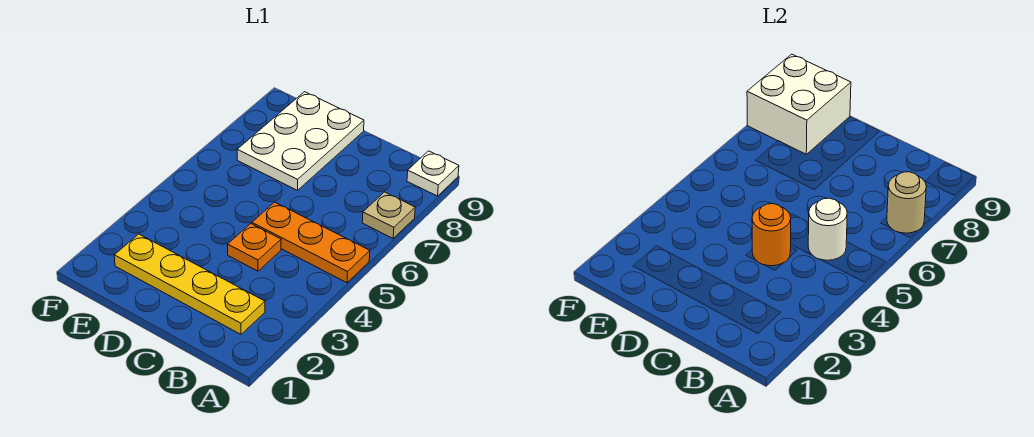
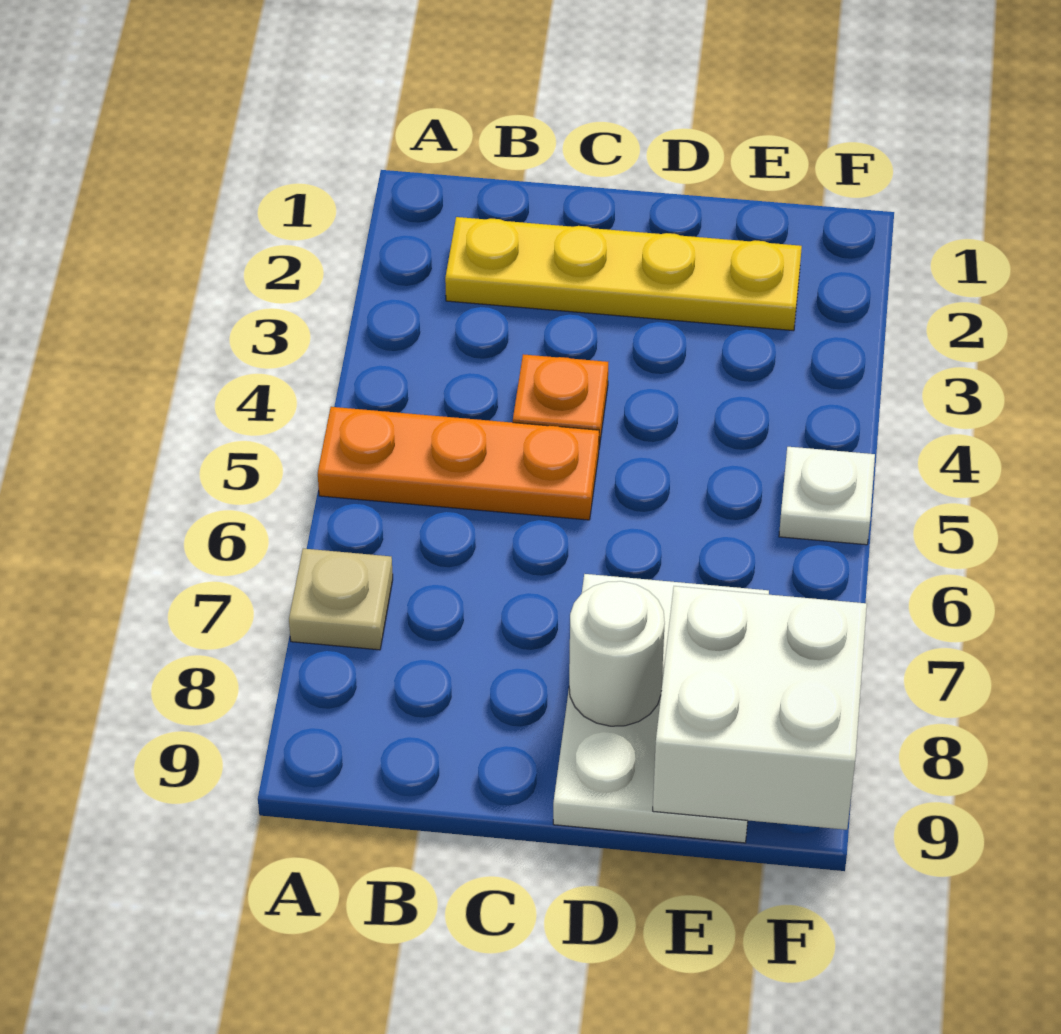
tan 1x1 round brick [887,172,926,233] -> none
white 1x1 plate [407,151,459,196] -> white 1x1 plate moved to [779,447,875,545]
white 1x1 round brick [808,198,847,260] -> white 1x1 round brick moved to [569,581,665,726]
orange 1x1 round brick [752,204,791,266] -> none

